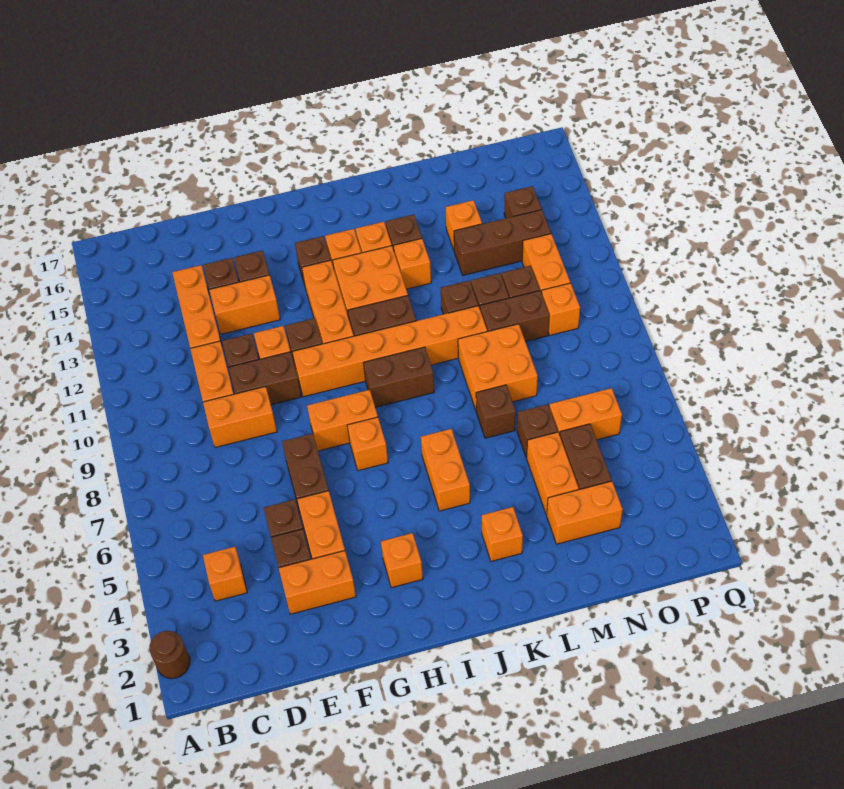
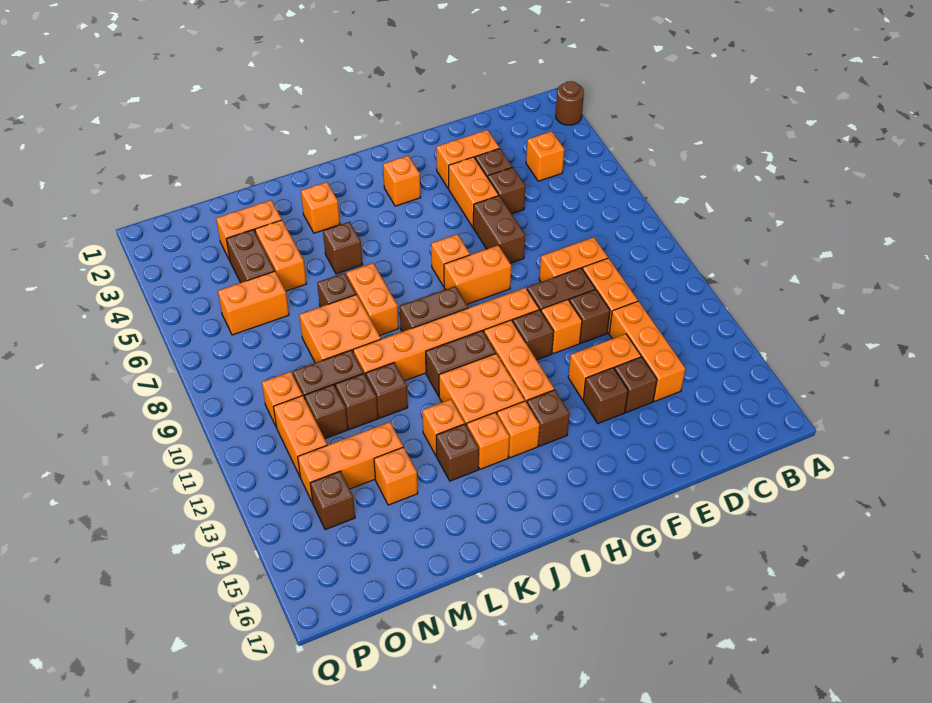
orange 1x2 brick [421,429,470,511] -> orange 1x2 brick moved to [346,263,399,335]
brown 1x1 brick [517,404,558,458] -> brown 1x1 brick moved to [323,222,363,274]
brown 1x3 brick [454,210,551,275] -> orange 1x3 brick [298,422,403,503]

